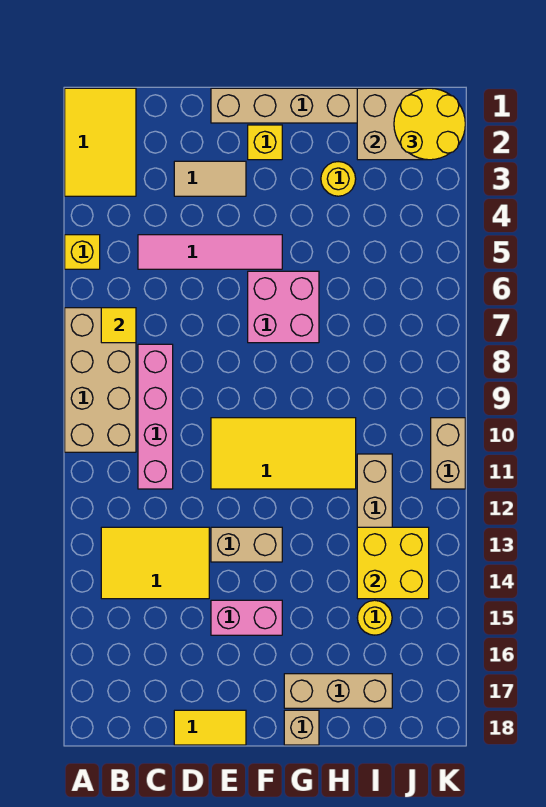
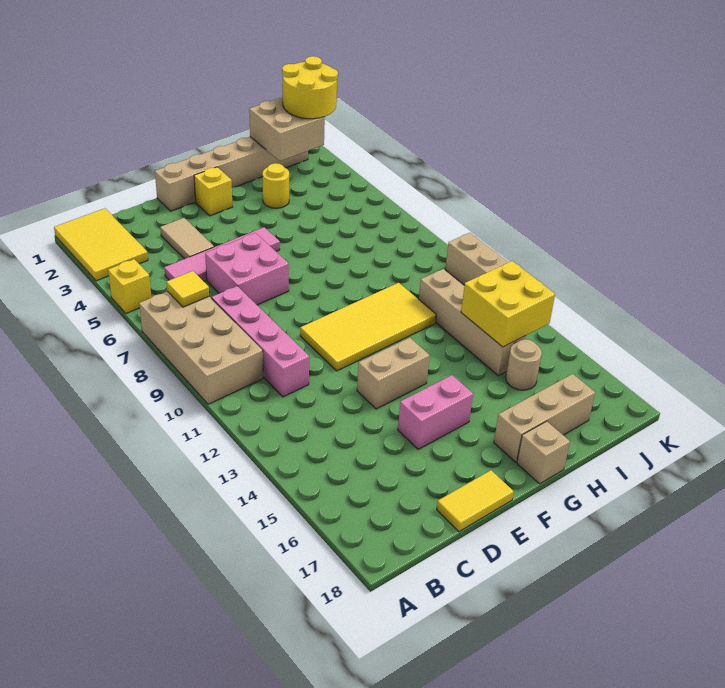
yellow 2x3 tile [101,527,209,599] -> none
tan 1x2 tile [174,161,246,196] -> tan 1x2 tile turned to [160,218,214,259]
pink 2x2 brick [248,271,319,343] -> pink 2x2 brick moved to [205,233,289,305]
yellow 1x1 round brick [357,600,392,635] -> tan 1x1 round brick [506,339,542,390]

